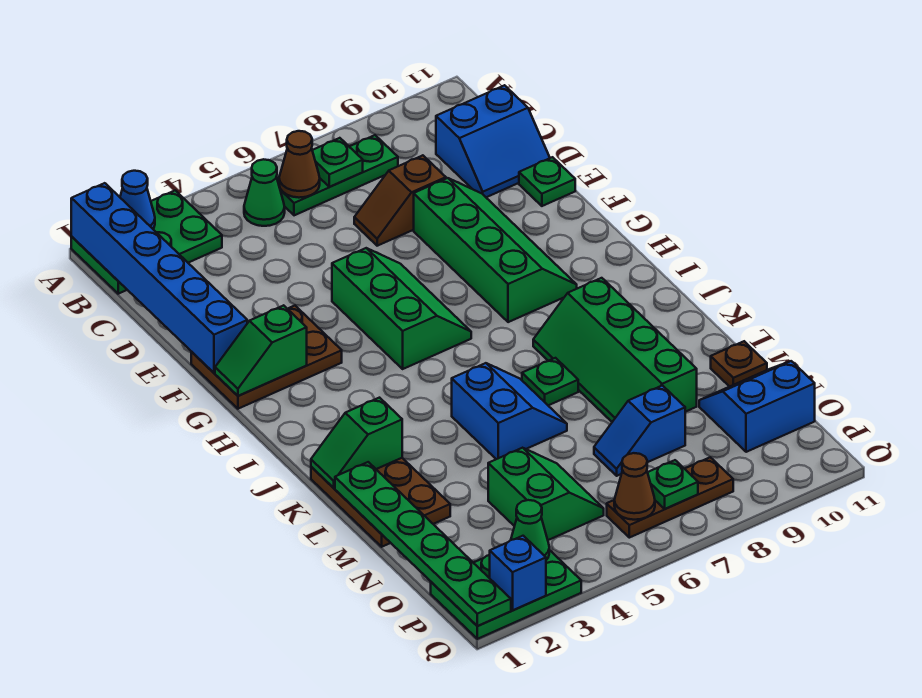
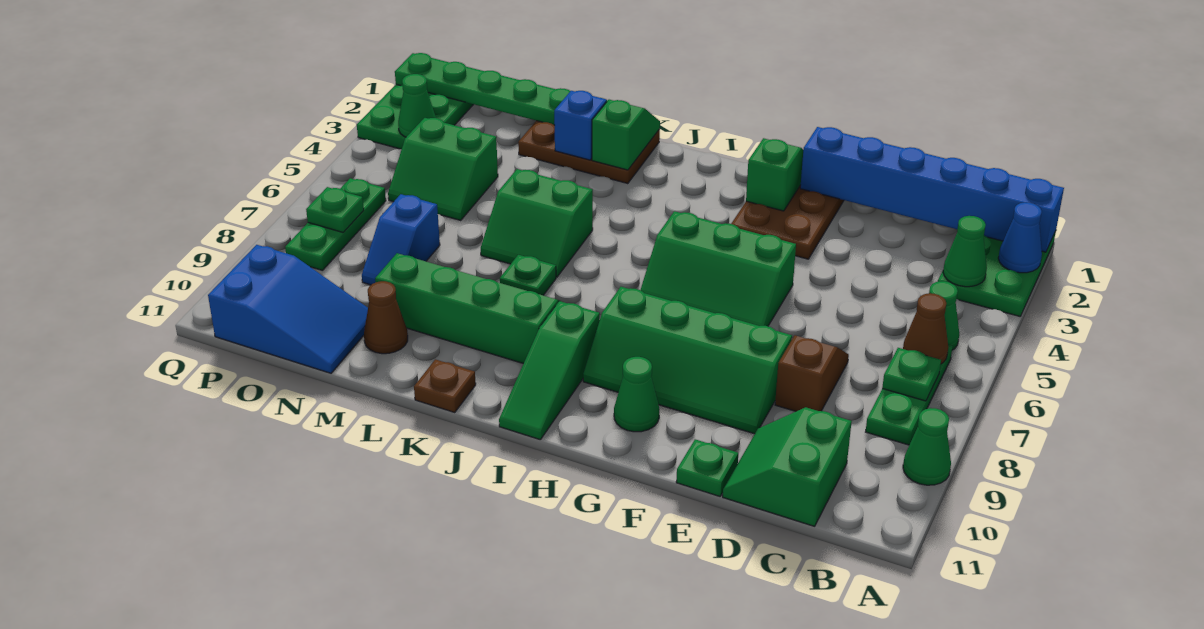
none -> green 1x1 cone [903,408,951,485]
none -> green 1x1 cone [943,216,987,287]
blue 2x2 slope [436,85,550,197] -> green 2x2 slope [723,407,852,526]
none -> green 1x1 cone [614,357,659,432]
none -> green 1x3 slope [499,301,600,439]
blue 2x2 slope [452,363,567,459] -> green 2x2 slope [481,169,593,277]
brown 1x1 plate [711,341,767,387] -> brown 1x1 plate moved to [414,359,476,412]
blue 1x2 slope [594,386,685,476] -> blue 1x2 slope turned to [362,194,440,285]
blue 2x2 slope [699,361,815,452] -> blue 2x3 slope [208,245,368,373]
brown 1x3 plate [607,457,733,538] -> green 1x3 plate [285,178,386,271]
brown 1x1 cone [614,453,655,520] -> brown 1x1 cone moved to [364,281,408,354]
blue 1x1 brick [490,536,546,610] -> blue 1x1 brick moved to [554,91,607,160]

